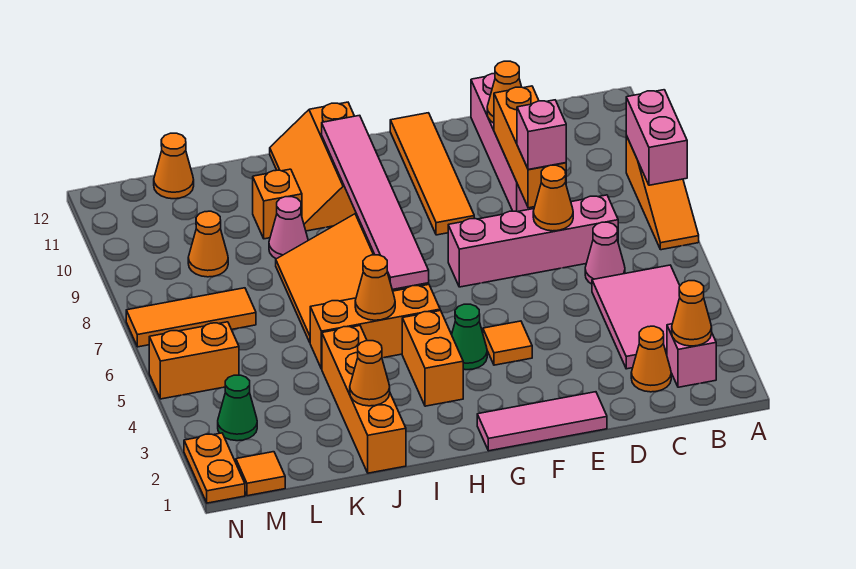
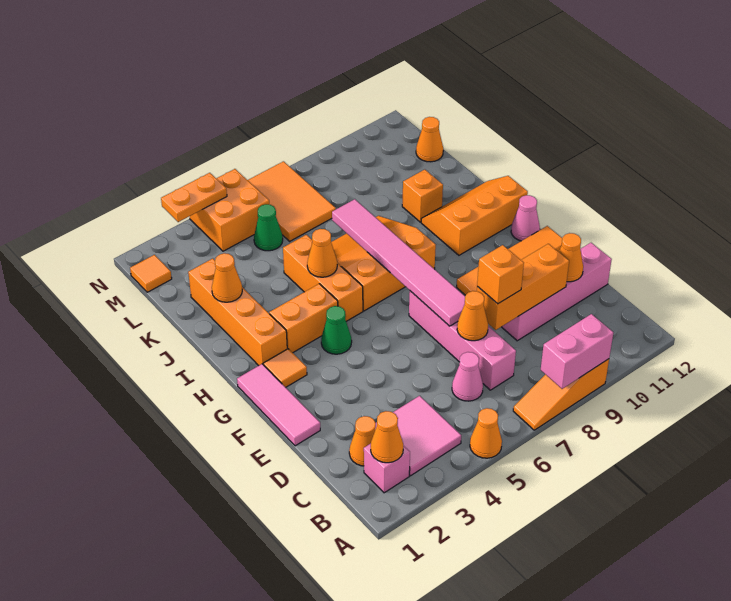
pink 2x3 tile [592,265,680,369] -> pink 2x2 tile [375,396,461,476]
pink 1x1 brick [517,100,566,170] -> orange 1x1 brick [477,245,524,304]
orange 1x1 tile [483,321,532,365] -> orange 1x1 tile moved to [263,349,307,387]
pink 1x6 tile [322,115,429,289] -> pink 1x6 tile turned to [332,199,465,326]
orange 1x4 brick [322,326,406,473] -> orange 1x4 brick turned to [188,259,287,366]
pink 1x1 cone [269,197,308,259] -> pink 1x1 cone moved to [511,195,540,241]
orange 1x3 tile [126,288,256,347] -> orange 2x3 tile [248,161,336,241]
orange 1x1 cone [188,211,228,277] -> orange 1x1 cone moved to [470,408,502,458]
green 1x1 cone [218,375,257,441] -> green 1x1 cone moved to [254,204,283,251]
orange 1x2 brick [149,322,239,399] -> orange 2x2 brick [190,169,269,251]
orange 1x2 plate [184,433,245,503] -> orange 1x2 plate moved to [161,173,227,222]

